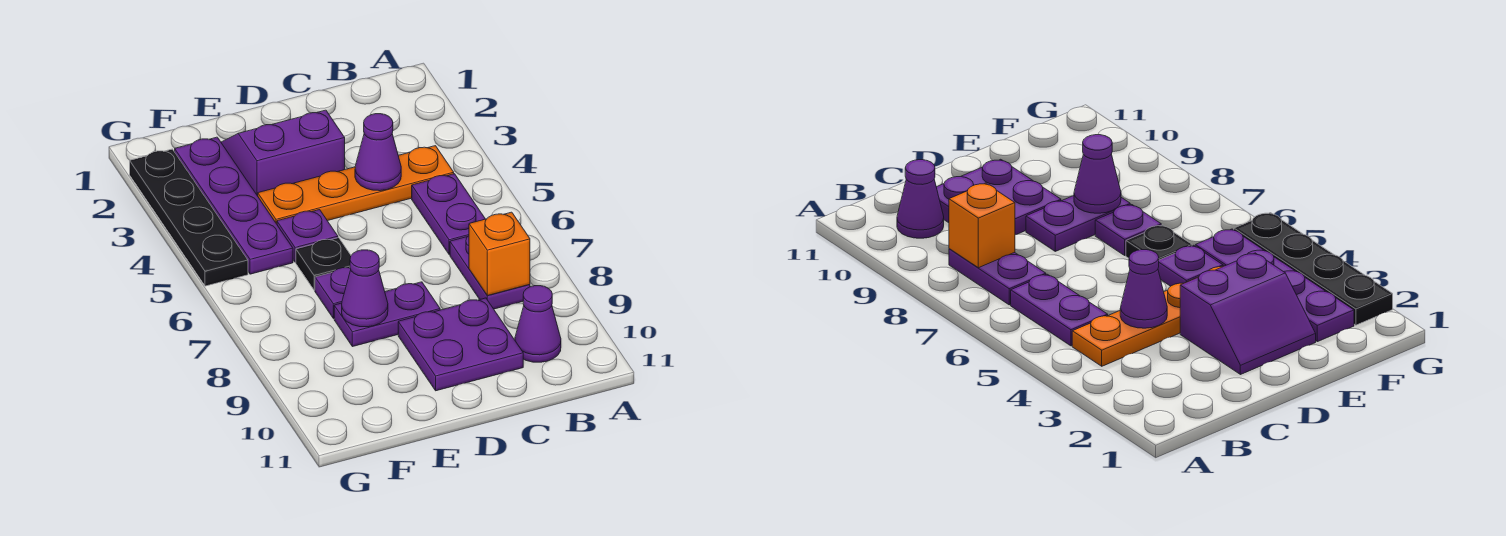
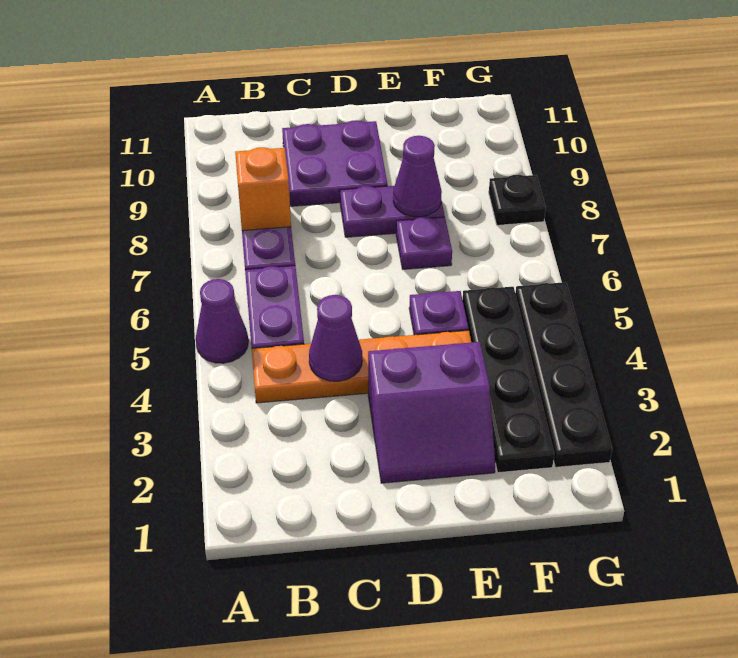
purple 1x1 cone [515,286,561,362] -> purple 1x1 cone moved to [196,279,248,363]
black 1x1 plate [296,238,351,290] -> black 1x1 plate moved to [489,175,546,225]
purple 1x4 plate [175,137,293,274] -> black 1x4 plate [463,287,554,473]

